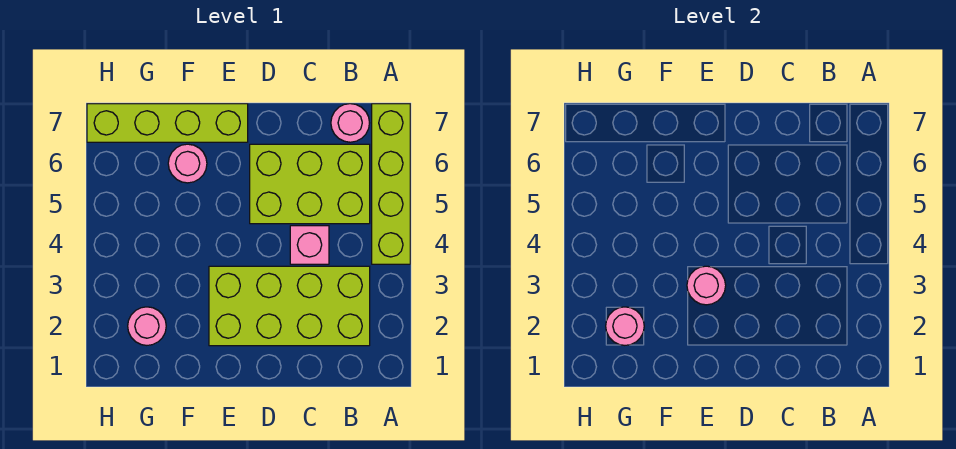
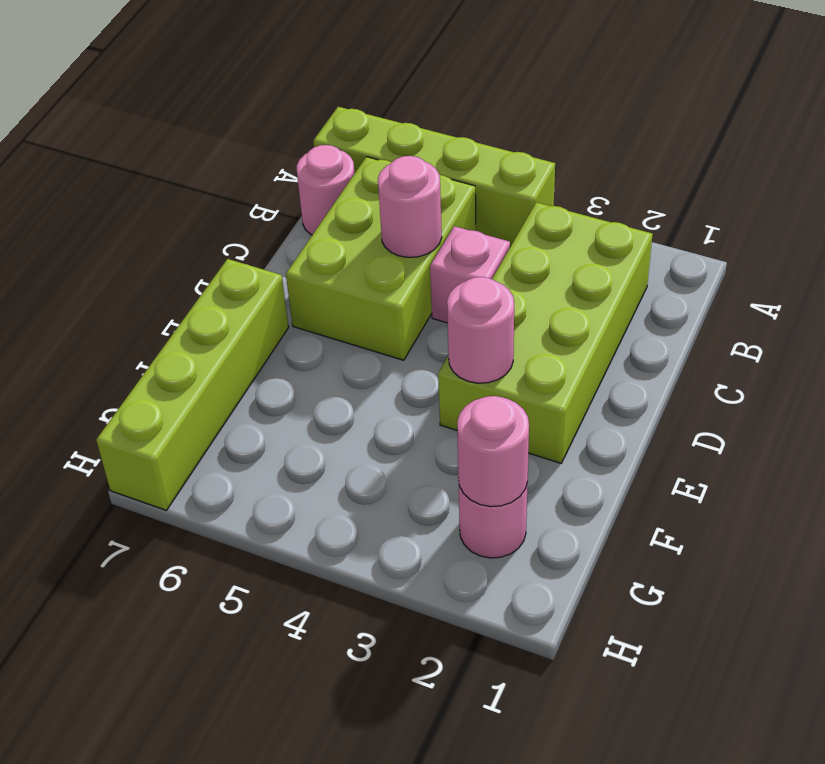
pink 1x1 round brick [168,144,207,183] -> pink 1x1 round brick moved to [378,156,442,257]

